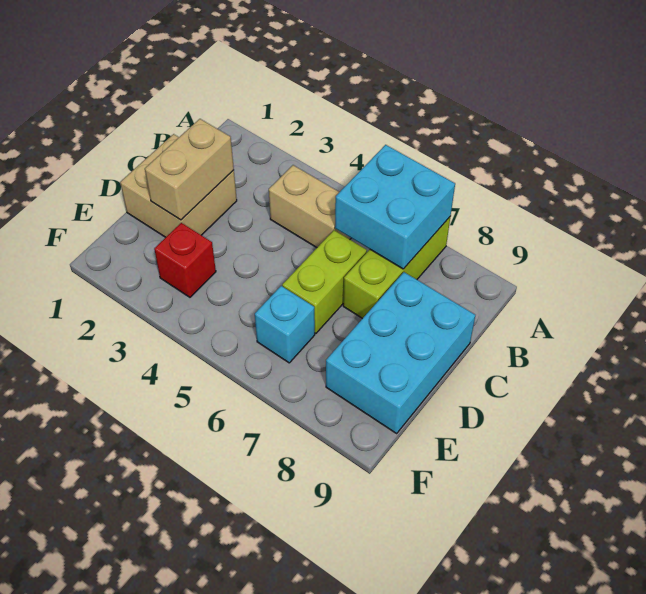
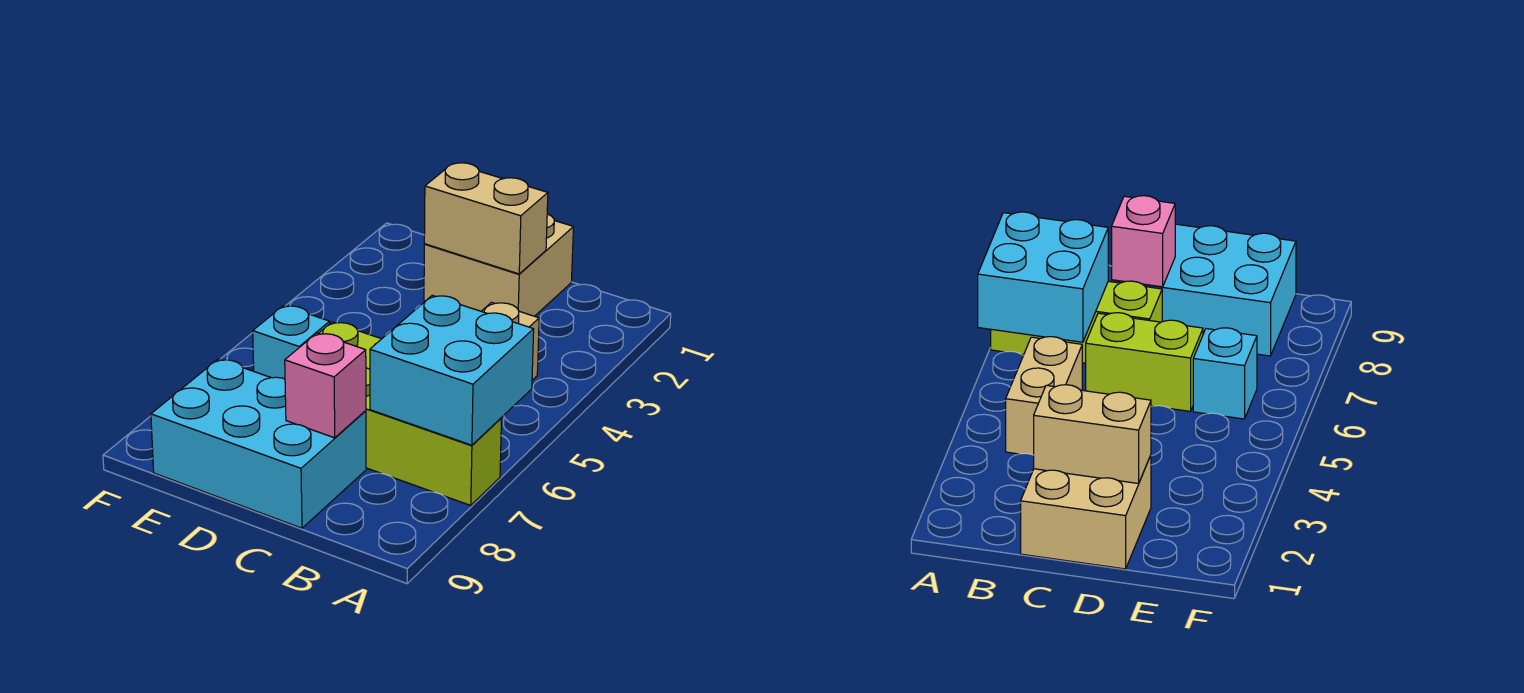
none -> pink 1x1 brick [285,333,366,438]
red 1x1 brick [154,223,216,297] -> none

